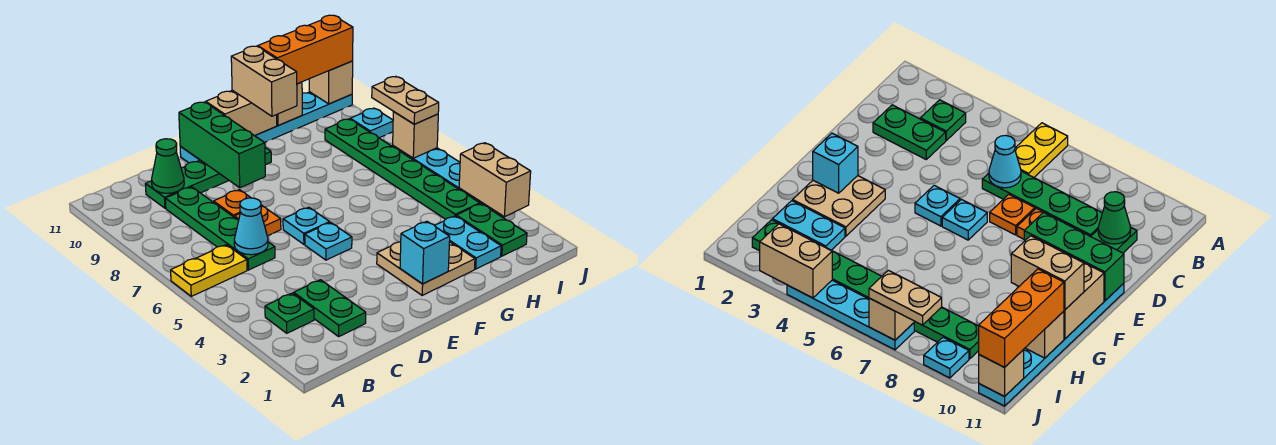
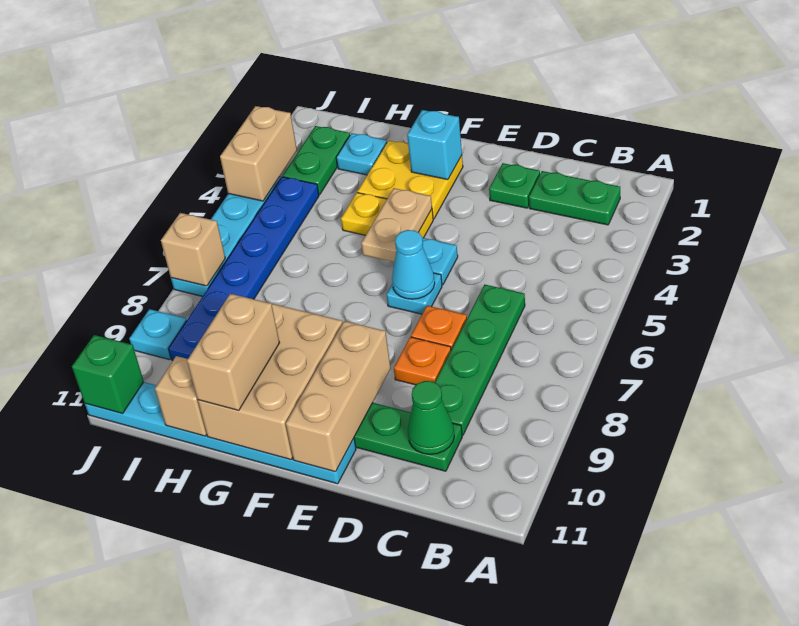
yellow 1x2 plate [171,245,247,296] -> yellow 1x2 plate moved to [341,193,433,238]
green 1x1 plate [265,293,314,333] -> green 1x1 plate moved to [489,163,540,208]
green 1x2 plate [294,280,366,336] -> green 1x2 plate turned to [529,171,620,225]
cyan 1x1 cone [234,198,268,255] -> cyan 1x1 cone moved to [392,230,435,299]
green 1x3 brick [179,102,265,188] -> tan 1x3 brick [286,321,391,472]
tan 2x2 plate [377,242,475,295] -> yellow 2x2 plate [358,141,463,219]
tan 1x2 brick [206,90,277,136] -> tan 2x3 brick [198,304,343,460]
cyan 1x2 plate [435,216,501,269] -> cyan 1x1 plate [336,133,387,175]
orange 1x3 brick [258,15,353,84] -> none
green 1x6 plate [325,119,480,219] -> blue 1x6 plate [169,177,319,360]
tan 1x2 plate [372,77,439,124] -> tan 1x2 plate moved to [361,188,432,262]
tan 1x1 brick [309,61,353,104] -> green 1x1 brick [72,335,144,414]

